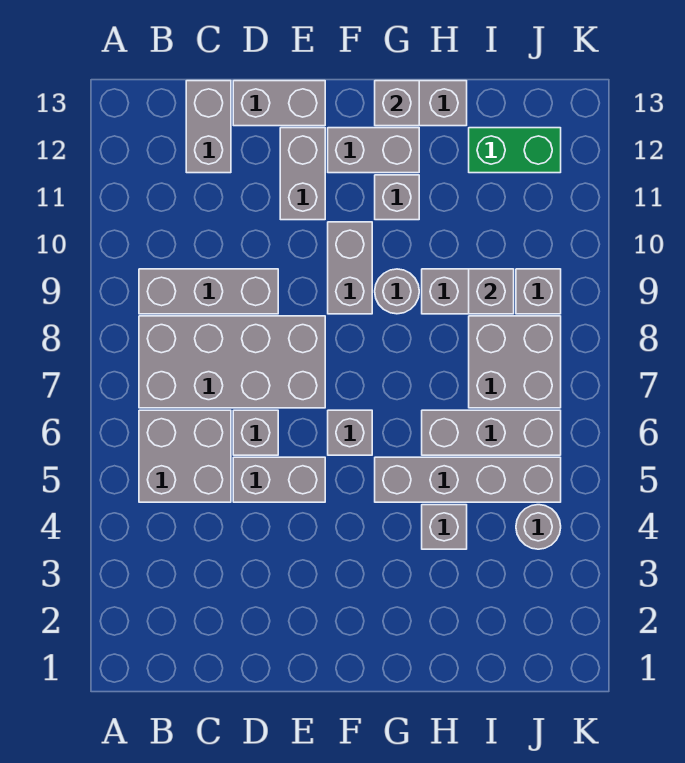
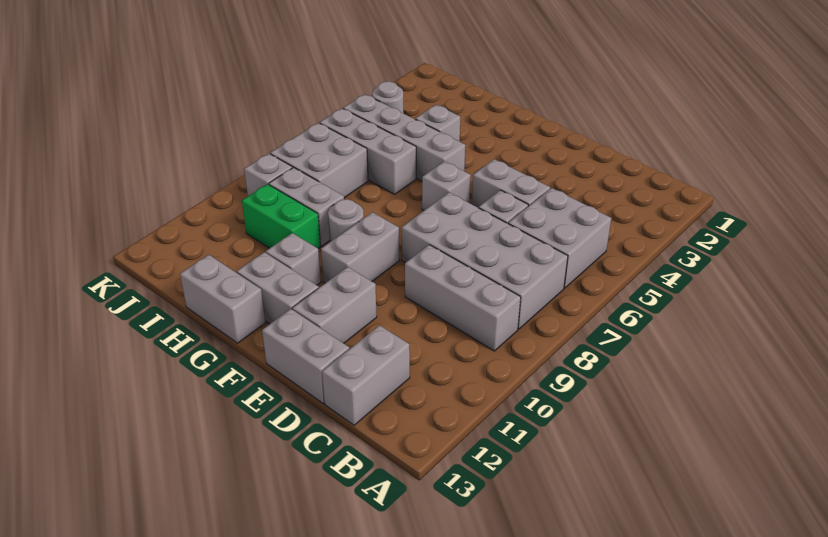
grey 1x1 brick [375,81,419,126] -> none
grey 1x1 brick [469,269,514,314] -> none
green 1x2 brick [469,128,561,173] -> green 1x2 brick moved to [242,184,320,249]

